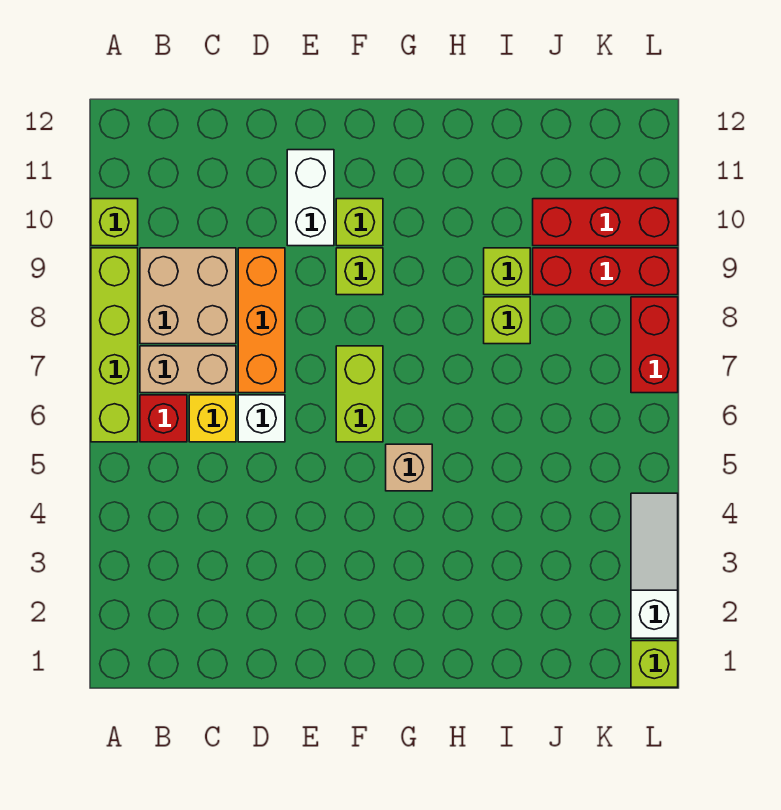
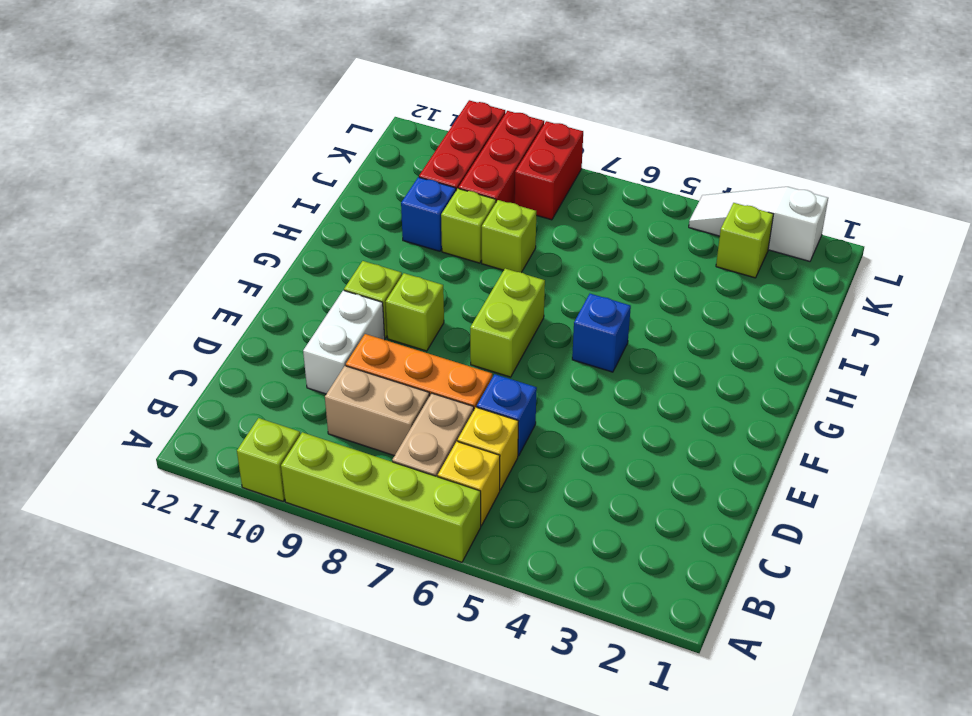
red 1x1 brick [140,395,187,442] -> yellow 1x1 brick [438,441,500,526]
tan 2x2 brick [140,248,236,344] -> tan 1x2 brick [325,366,430,456]
white 1x1 brick [238,395,285,442] -> blue 1x1 brick [477,374,537,456]
white 1x2 brick [287,150,334,246] -> white 1x2 brick turned to [303,290,385,394]
lime 1x2 brick [336,346,383,442] -> lime 1x2 brick turned to [470,269,545,377]
tan 1x1 brick [386,444,432,491] -> blue 1x1 brick [572,294,631,372]
none -> blue 1x1 brick [401,177,456,251]
lime 1x1 brick [631,641,678,687] -> lime 1x1 brick moved to [716,203,773,278]
red 1x2 brick [631,297,678,393] -> red 1x2 brick turned to [515,121,583,220]

